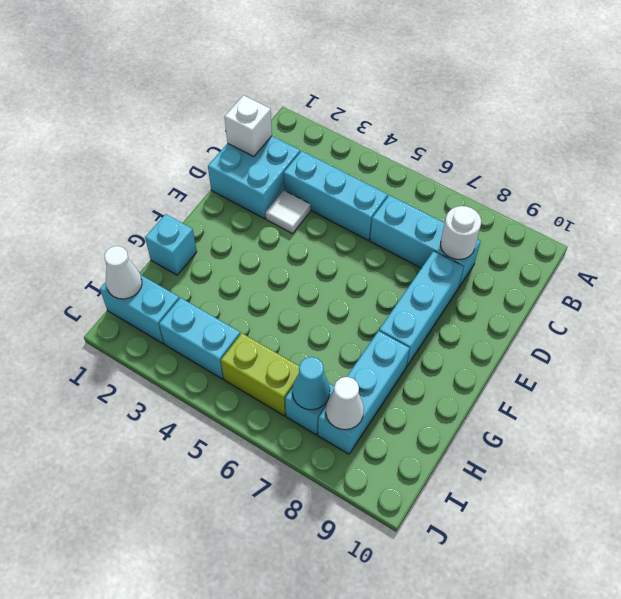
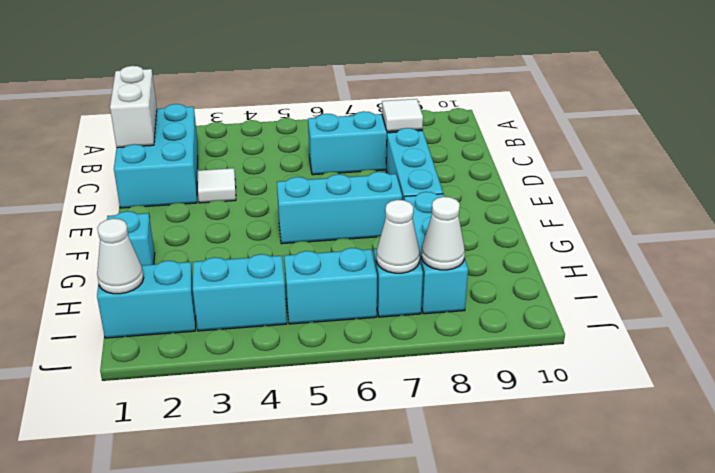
cyan 2x2 brick [208,136,300,219] -> cyan 2x3 brick [114,104,198,208]
white 1x1 brick [225,95,272,157] -> white 1x2 brick [110,66,157,148]
cyan 1x3 brick [284,151,388,241] -> cyan 1x3 brick moved to [277,172,402,244]
white 1x1 round brick [441,206,481,259] -> white 1x1 tile [382,99,423,131]
lime 1x2 brick [221,333,299,416] -> cyan 1x2 brick [284,248,377,324]
cyan 1x1 cone [292,357,330,410] -> white 1x1 cone [376,200,420,273]

